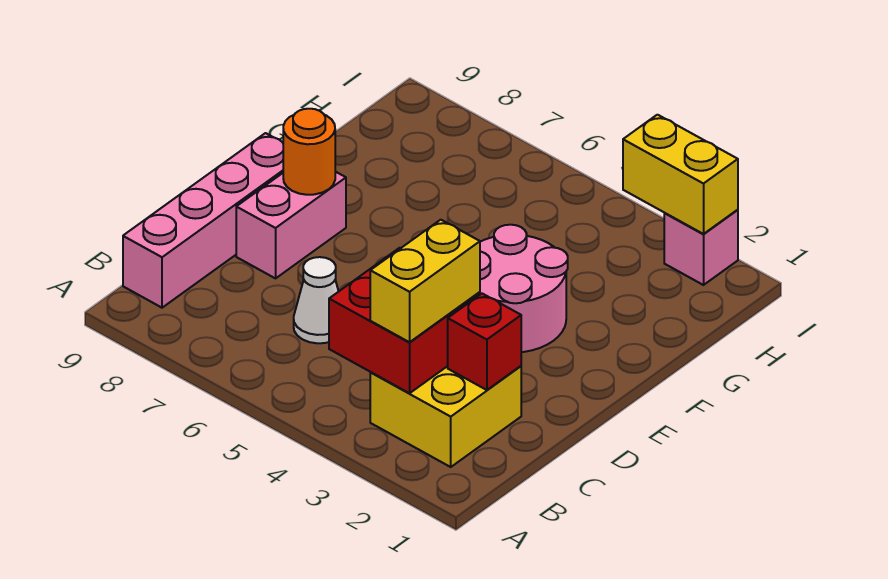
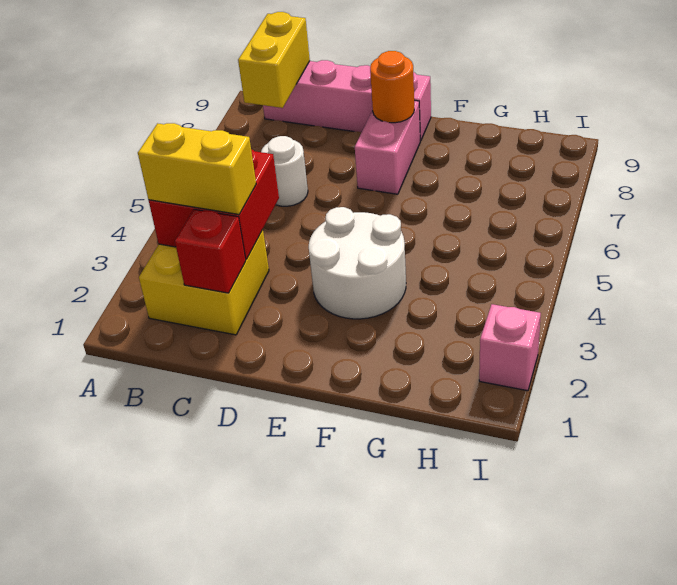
white 1x1 cone [294,257,339,343] -> white 1x1 round brick [261,136,308,206]
pink 1x2 brick [236,172,346,278] -> pink 1x2 brick turned to [355,100,420,194]
pink 2x2 round brick [480,225,568,352] -> white 2x2 round brick [309,207,406,319]
yellow 1x2 brick [623,115,738,234] -> yellow 1x2 brick moved to [238,12,310,108]

